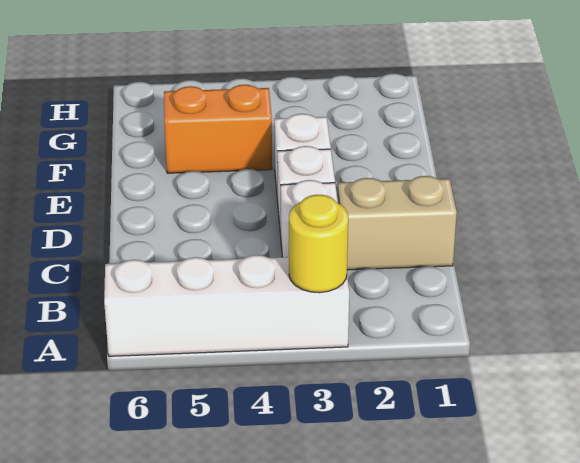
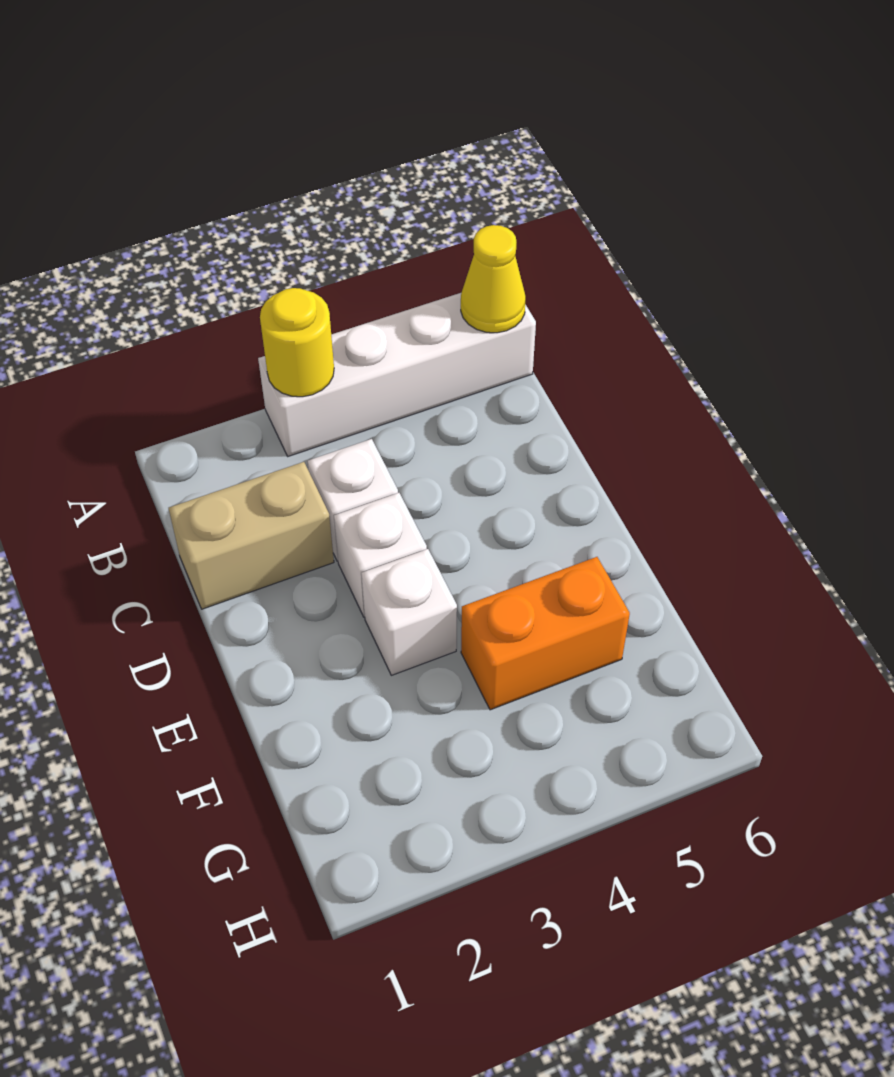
none -> yellow 1x1 cone [461,225,526,333]

